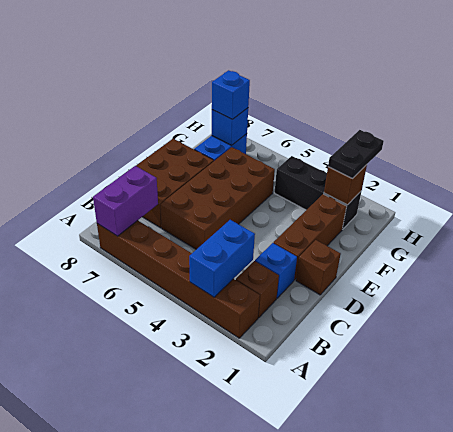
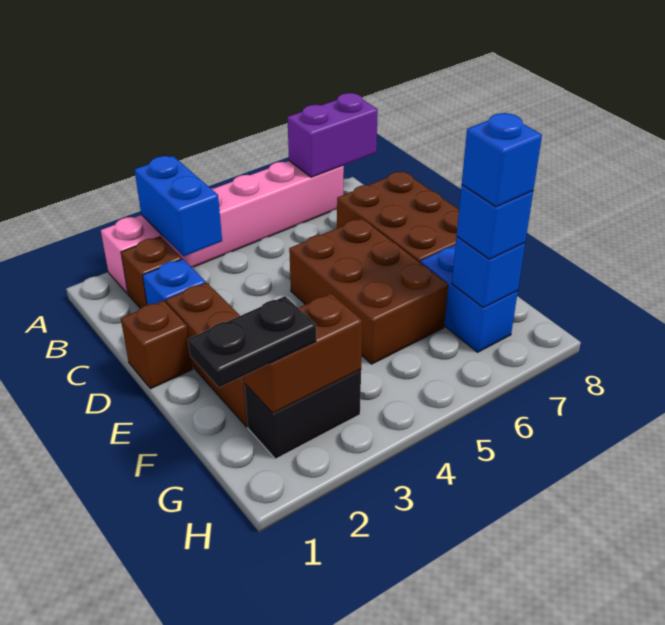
brown 1x6 brick [97,221,260,338] -> pink 1x6 brick [101,161,344,294]
purple 1x2 brick [93,166,158,236] -> purple 1x2 brick turned to [287,93,378,177]
brown 2x4 brick [160,147,275,249] -> brown 2x3 brick [289,218,448,364]
black 1x3 brick [275,156,361,229] -> black 1x2 brick [244,370,361,459]
brown 1x1 brick [324,165,367,205] -> brown 1x2 brick [244,293,362,413]
black 1x2 plate [328,130,384,179] -> black 1x2 plate turned to [188,296,316,387]
none -> blue 1x1 brick [462,113,542,207]

